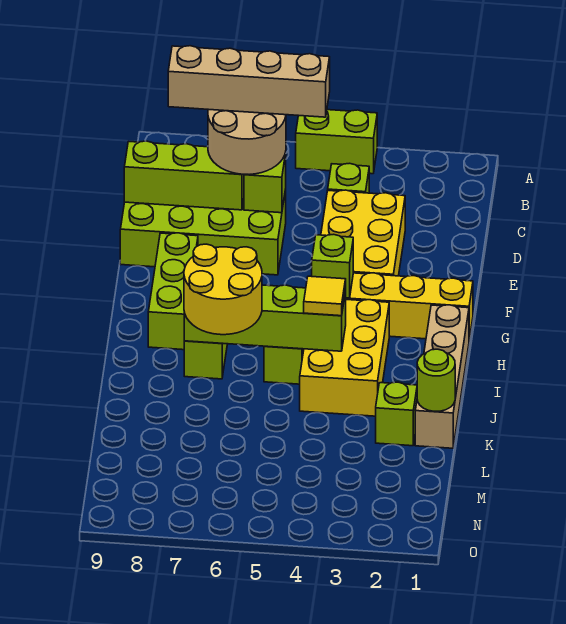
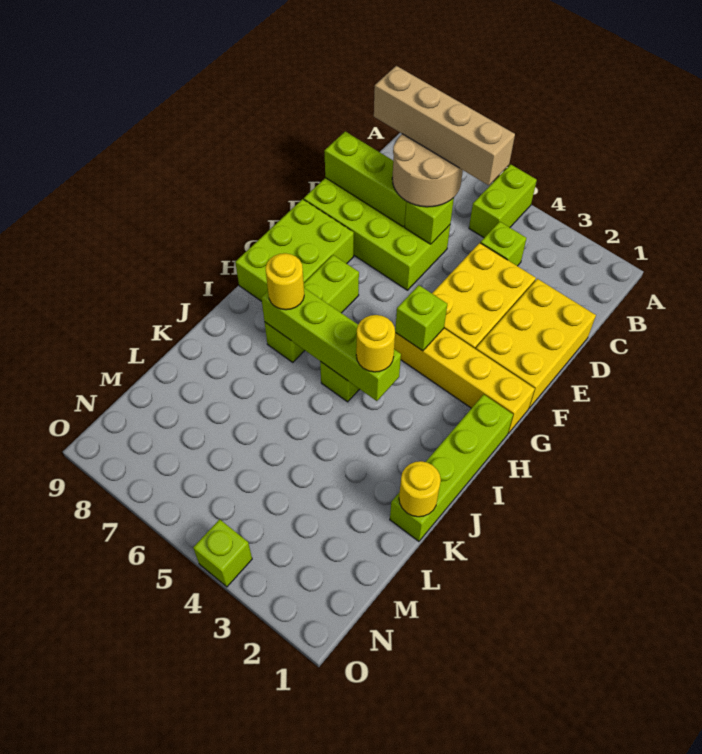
lime 1x2 brick [296,110,377,174] -> lime 1x2 brick turned to [469,164,537,238]
lime 1x3 brick [148,233,198,350] -> lime 2x3 brick [235,199,354,301]
tan 1x4 brick [415,305,469,448] -> lime 1x4 brick [390,395,513,541]
yellow 2x3 brick [300,300,389,416] -> yellow 2x3 brick moved to [476,279,596,408]
yellow 1x1 tile [304,276,346,316] -> yellow 1x1 round brick [356,315,395,372]
yellow 2x2 round brick [184,244,262,335] -> yellow 1x1 round brick [265,253,304,310]
lime 1x1 round brick [417,349,455,411] -> yellow 1x1 round brick [399,461,441,517]
lime 1x1 brick [376,382,417,446] -> lime 1x1 brick moved to [193,519,252,587]

